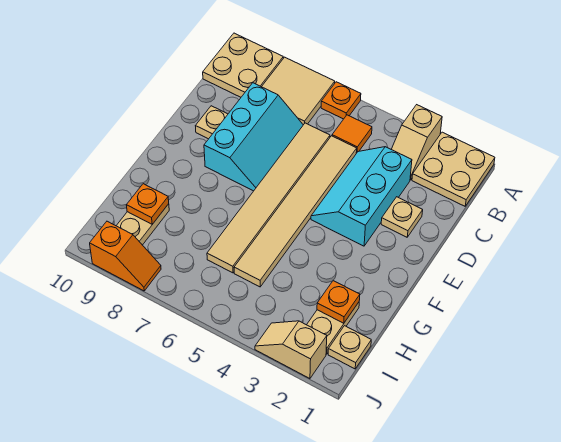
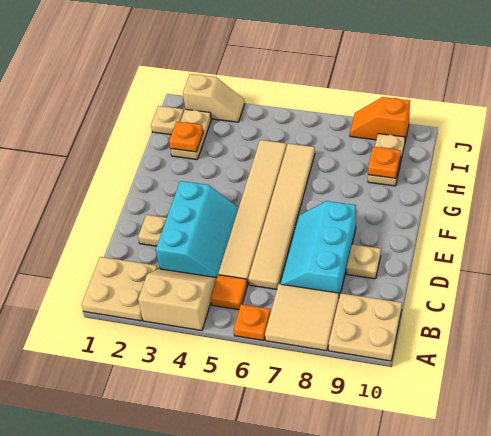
tan 1x2 slope [391,105,442,180] -> tan 2x2 slope [138,269,217,331]

